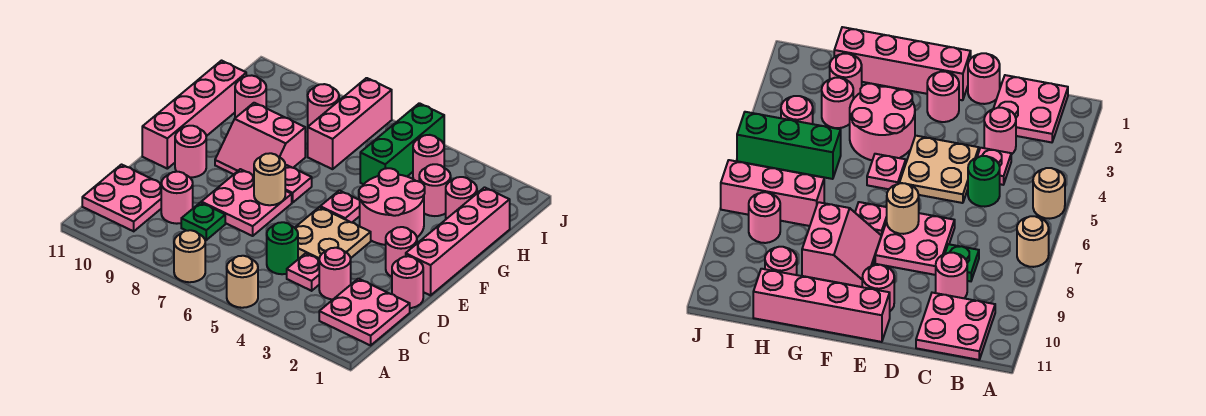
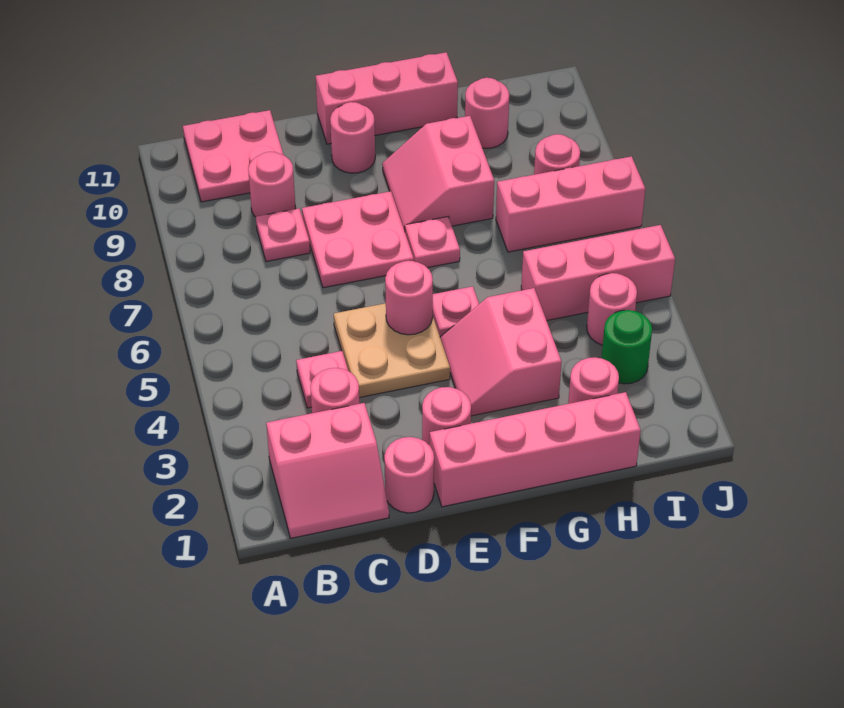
tan 1x1 round brick [227,256,258,308] -> none
tan 1x1 round brick [174,230,205,282] -> none
pink 2x2 plate [319,279,410,345] -> pink 2x2 slope [266,403,389,538]
green 1x1 round brick [267,222,298,274] -> green 1x1 round brick moved to [602,310,652,384]
green 1x1 plate [181,203,225,240] -> pink 1x1 plate [256,209,310,262]
tan 1x1 round brick [254,153,285,205] -> none
pink 1x4 brick [142,61,246,169] -> pink 1x3 brick [316,52,458,144]
pink 2x2 round brick [359,168,425,245] -> pink 2x2 slope [440,288,562,416]
pink 1x1 round brick [419,164,451,216] -> pink 1x1 round brick moved to [385,261,433,335]
green 1x3 brick [360,103,444,184] -> pink 1x3 brick [521,225,675,321]

